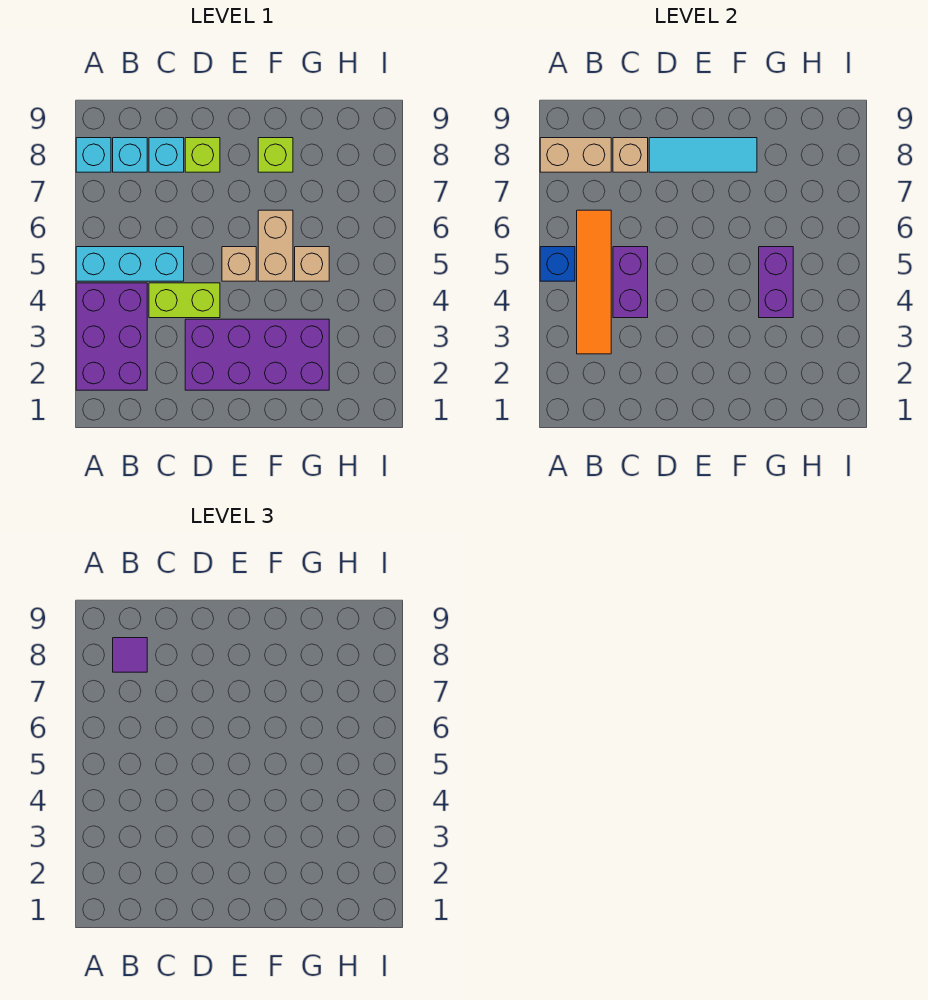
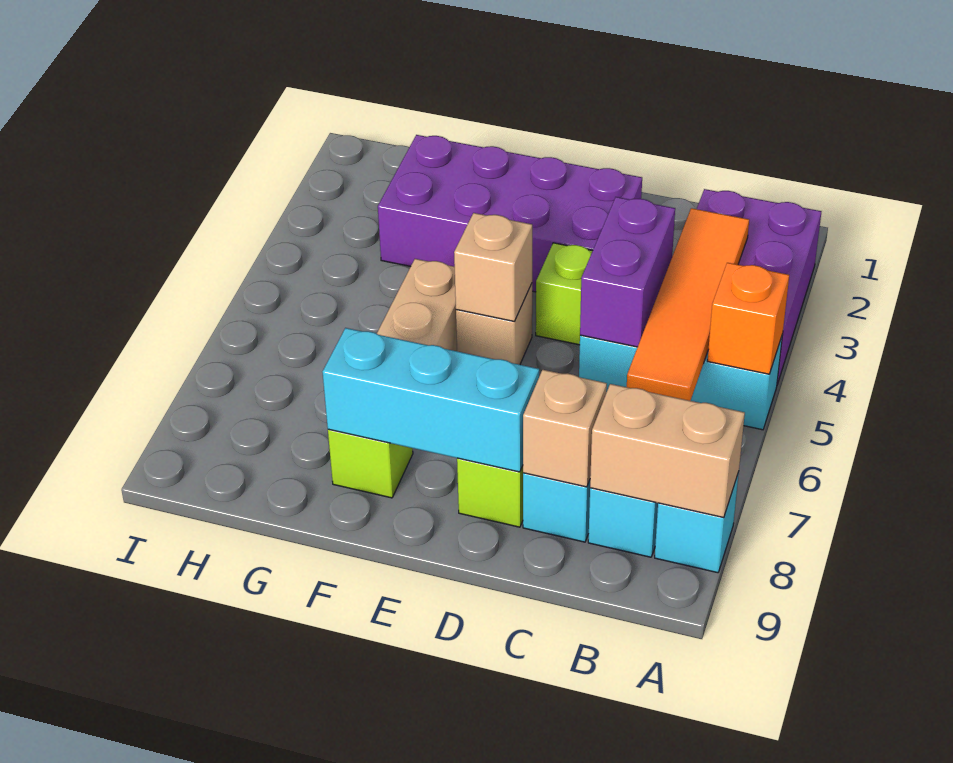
blue 1x1 brick [540,247,575,281] -> orange 1x1 brick [708,263,789,374]
purple 1x1 tile [113,638,147,672] -> none
cyan 1x3 tile [649,138,757,172] -> cyan 1x3 brick [323,328,539,472]
purple 1x2 brick [759,247,793,318] -> none
tan 1x1 brick [295,247,329,281] -> tan 1x1 brick moved to [454,213,532,322]

